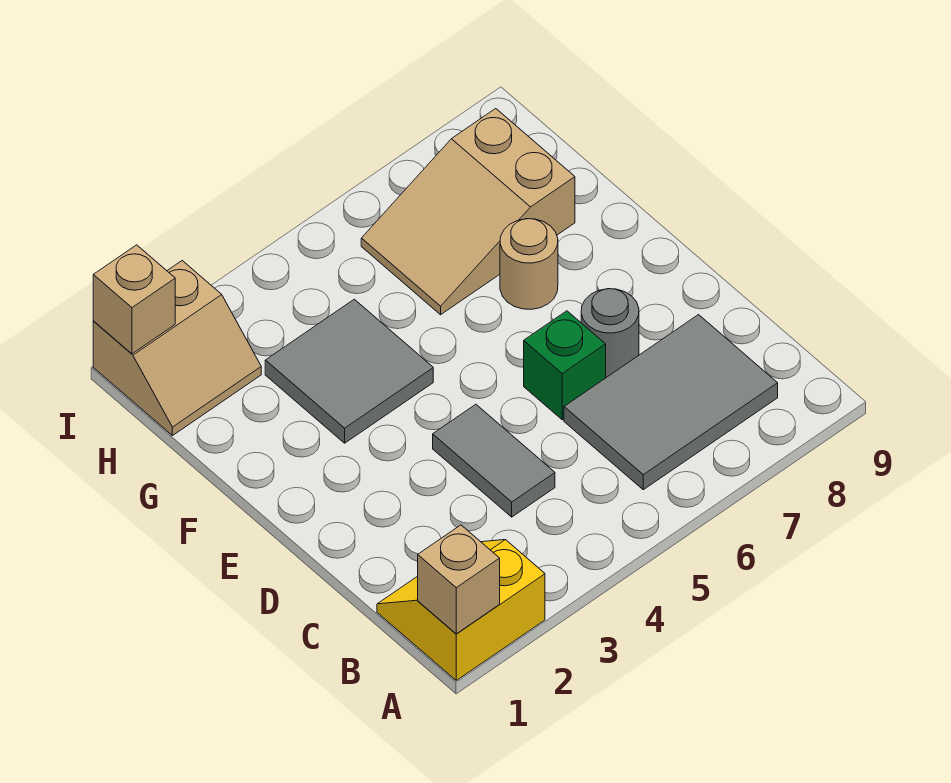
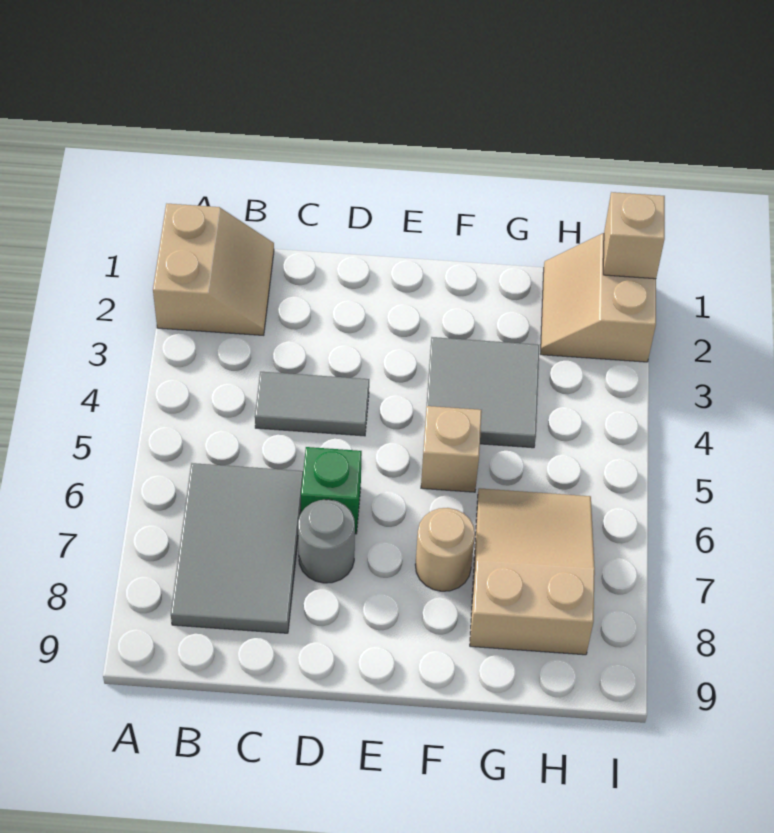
yellow 2x2 slope [377,540,545,680] -> tan 2x2 slope [153,204,274,335]
tan 1x1 brick [418,525,500,634] -> tan 1x1 brick moved to [421,406,482,492]

